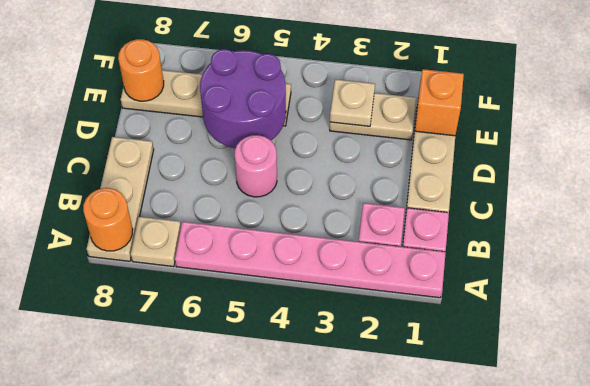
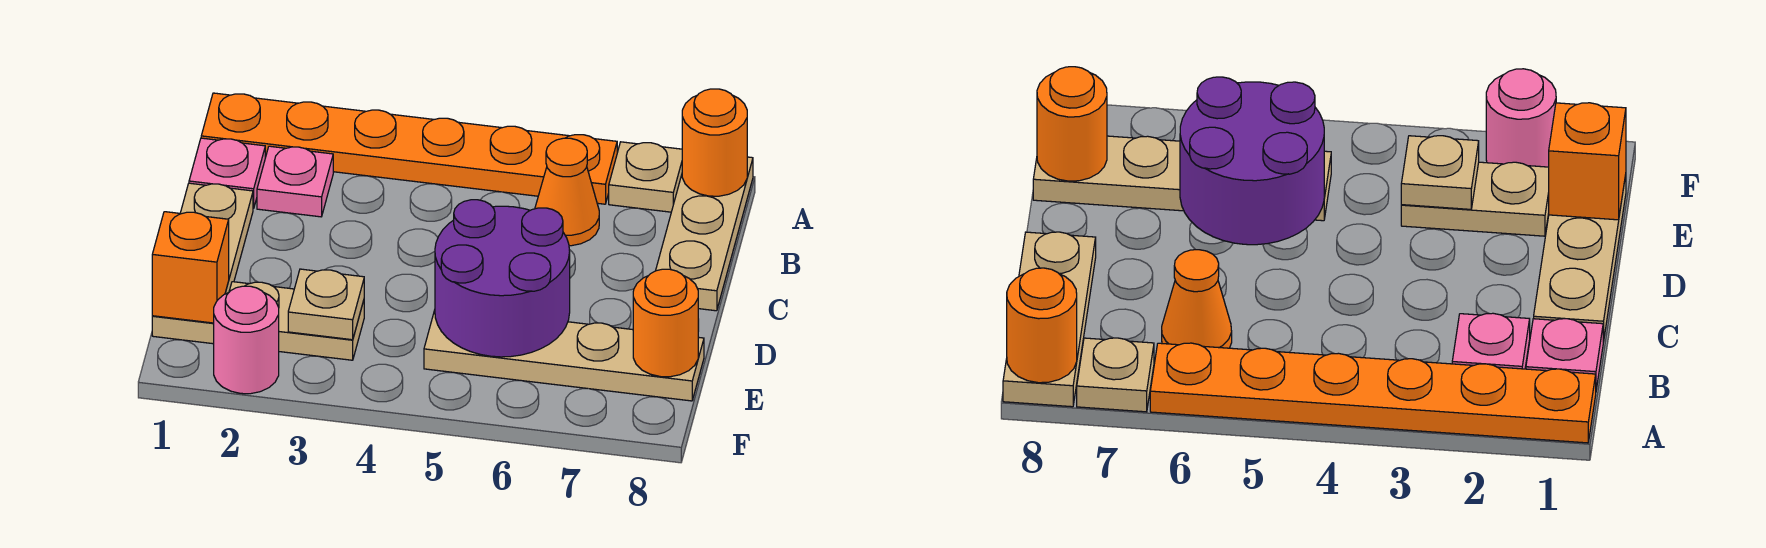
pink 1x6 plate [175,222,446,298] -> orange 1x6 plate [201,93,617,204]
none -> orange 1x1 cone [535,138,599,246]
pink 1x1 round brick [235,135,277,197] -> pink 1x1 round brick moved to [214,286,279,394]

